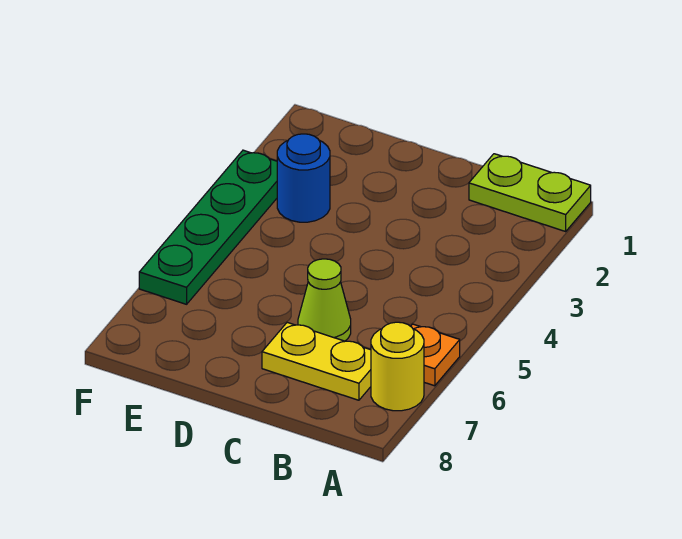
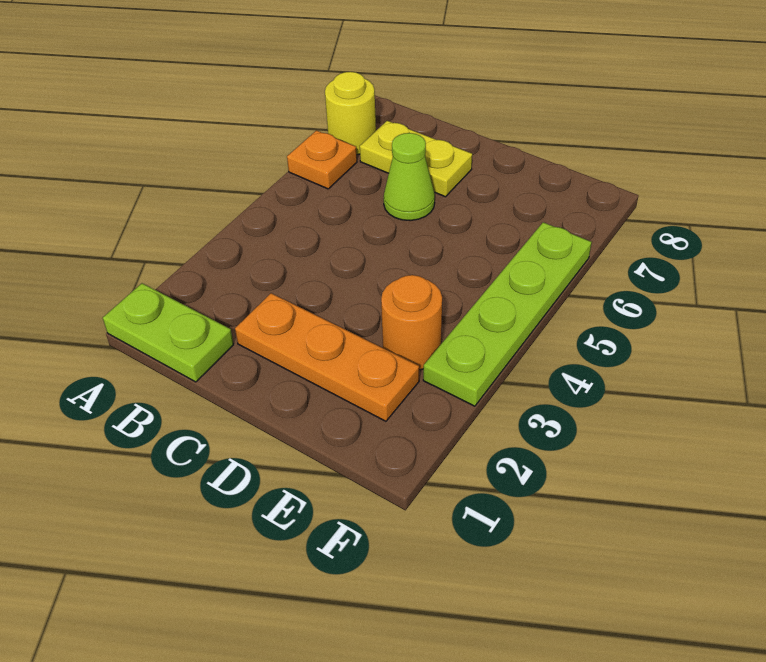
none -> orange 1x3 plate [235,293,419,421]
blue 1x1 round brick [277,134,330,222] -> orange 1x1 round brick [381,275,442,370]
green 1x4 plate [139,150,277,304] -> lime 1x4 plate [423,222,592,406]

